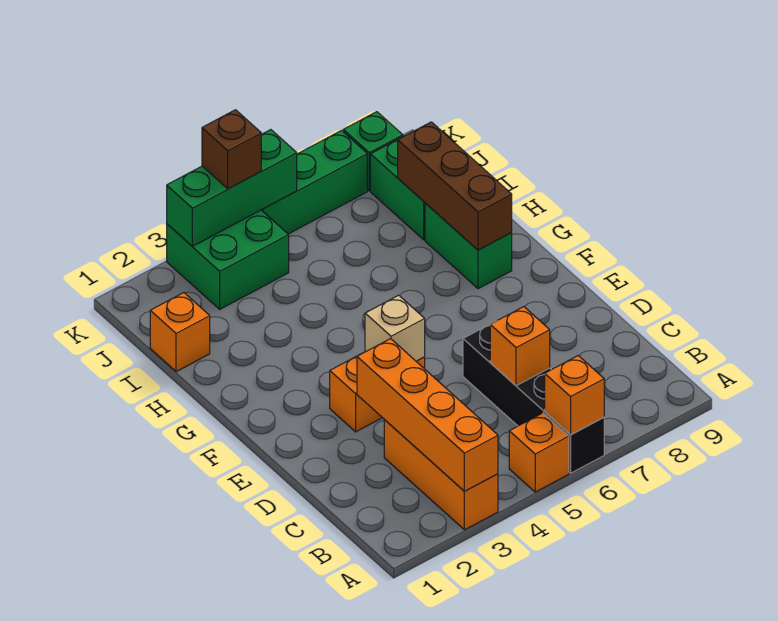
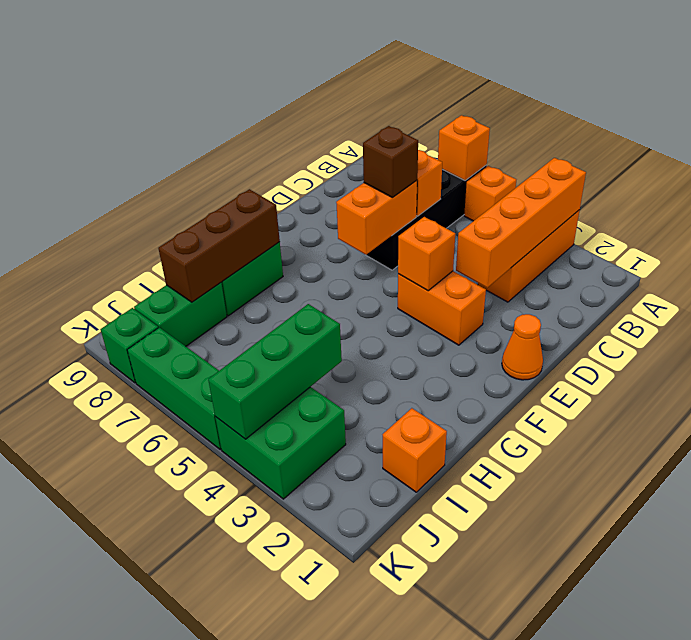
none -> orange 1x2 brick [336,180,417,255]
none -> orange 1x1 cone [502,314,543,380]
tan 1x1 brick [365,295,425,361] -> orange 1x1 brick [398,217,455,291]
green 1x3 brick [167,130,297,246] -> green 1x3 brick turned to [208,304,342,439]
brown 1x1 brick [202,110,261,189] -> brown 1x1 brick moved to [363,126,418,197]

